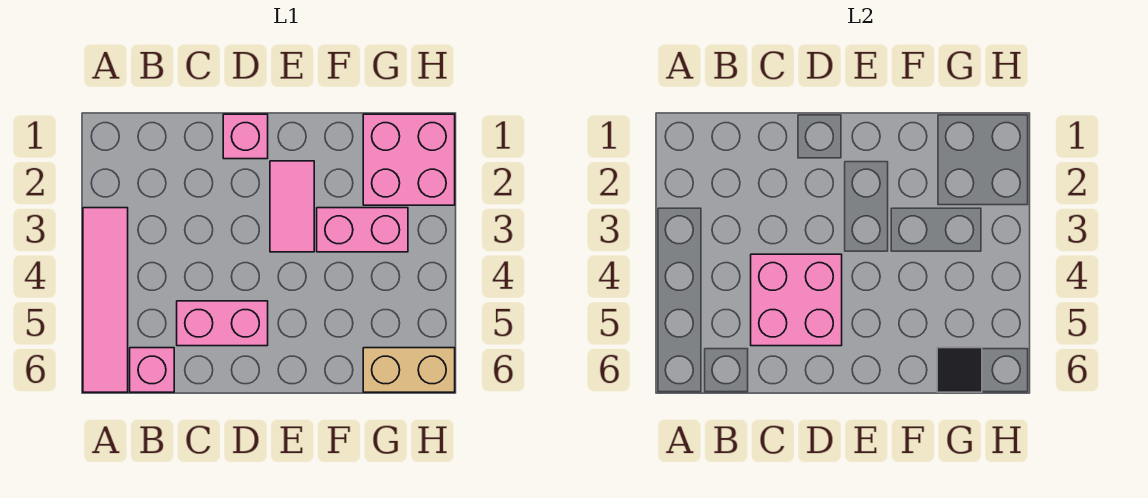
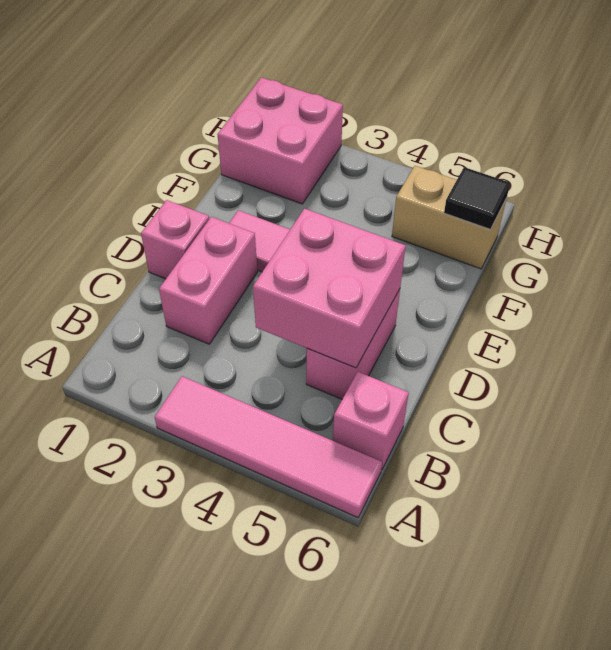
pink 1x2 brick [317,208,408,252] -> pink 1x2 brick moved to [159,217,257,344]
tan 1x2 brick [363,348,455,392] -> tan 1x2 brick turned to [392,166,507,269]

